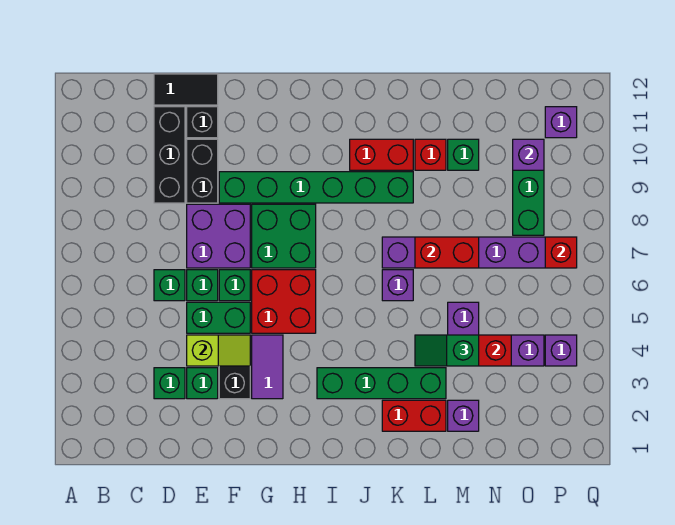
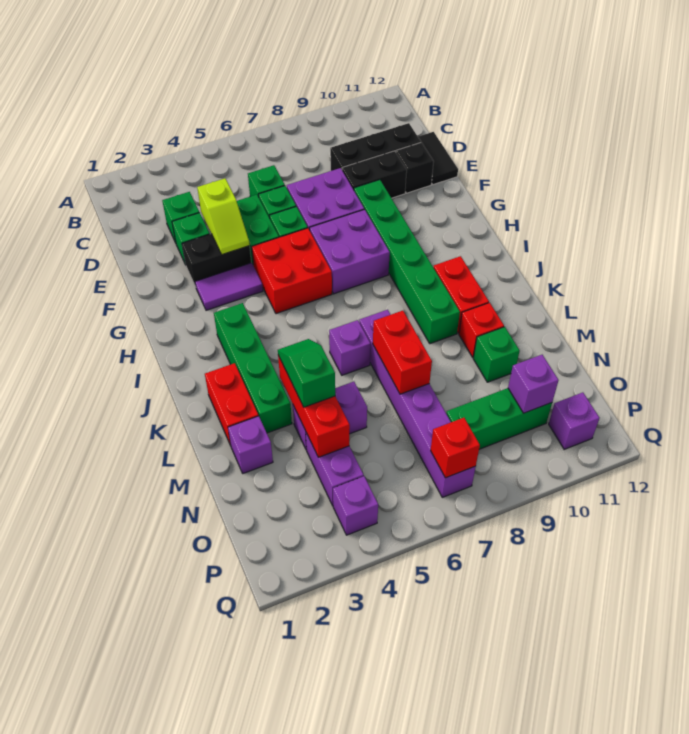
green 2x2 brick [252,204,316,268] -> purple 2x2 brick [310,209,390,294]

